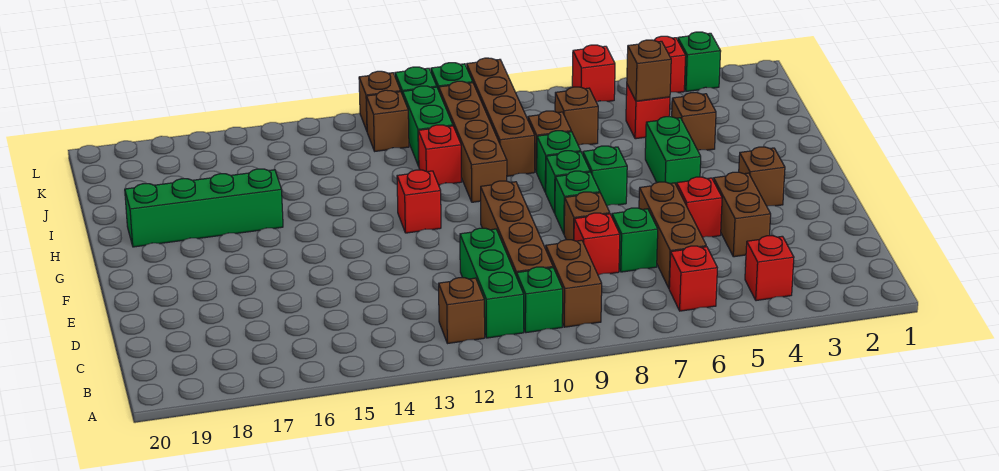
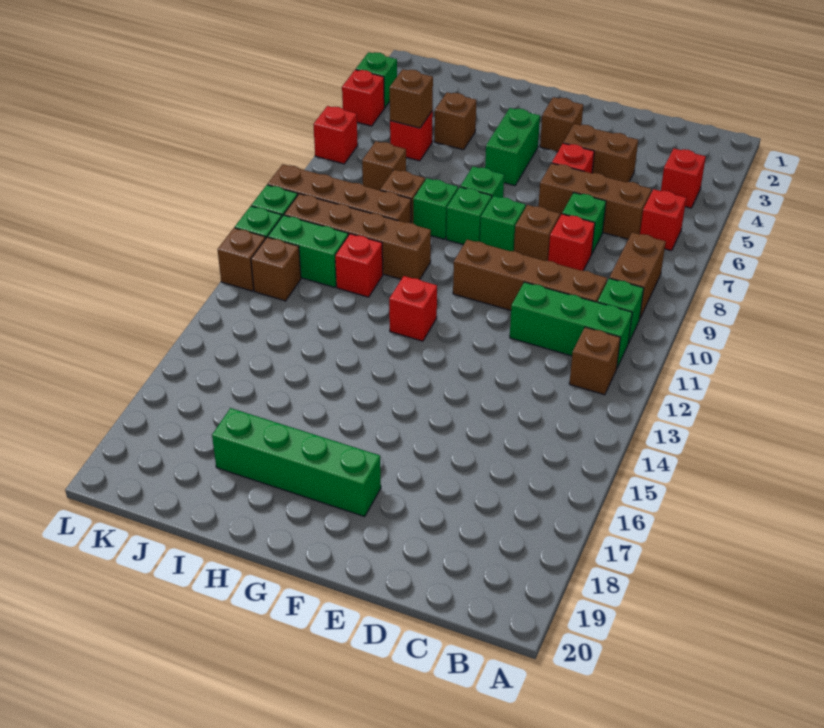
brown 1x2 brick [546,240,602,327] -> brown 1x2 brick turned to [609,233,666,318]
green 1x2 brick [645,117,701,186] -> green 1x2 brick turned to [485,108,540,186]
green 1x4 brick [125,169,283,247] -> green 1x4 brick turned to [212,408,381,517]

